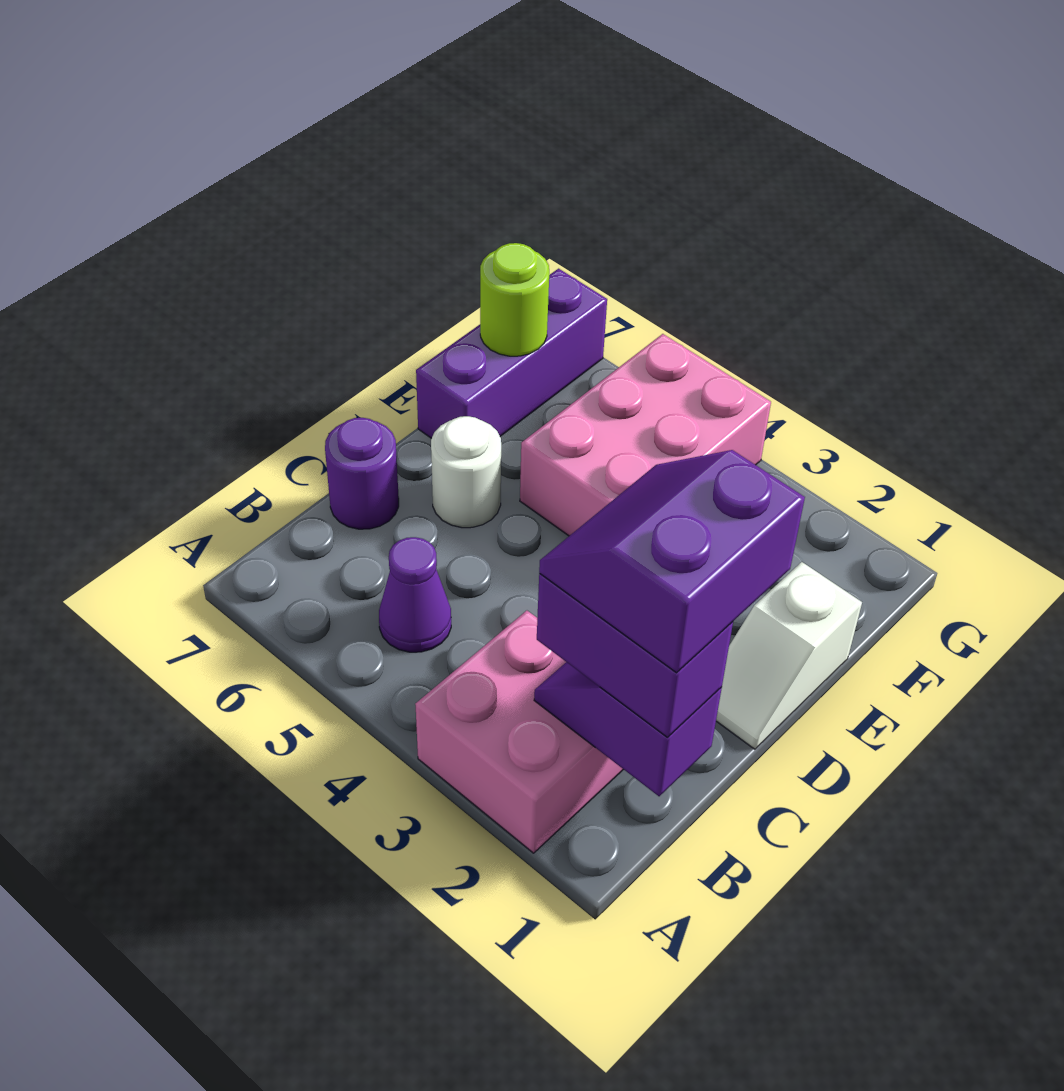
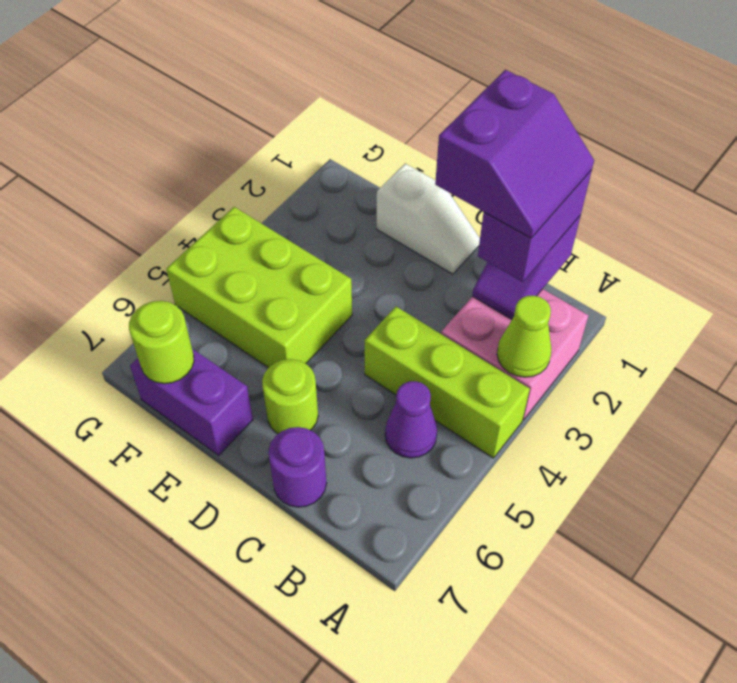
none -> lime 1x1 cone [497,296,551,377]
none -> lime 1x3 brick [365,307,530,458]
purple 2x2 slope [539,450,805,673] -> purple 2x2 slope turned to [435,70,594,238]
white 1x1 round brick [431,416,501,528] -> lime 1x1 round brick [262,359,318,434]
pink 2x3 brick [520,334,771,536] -> lime 2x3 brick [166,207,352,368]
purple 1x3 brick [416,269,607,438] -> purple 1x2 brick [130,349,253,455]

